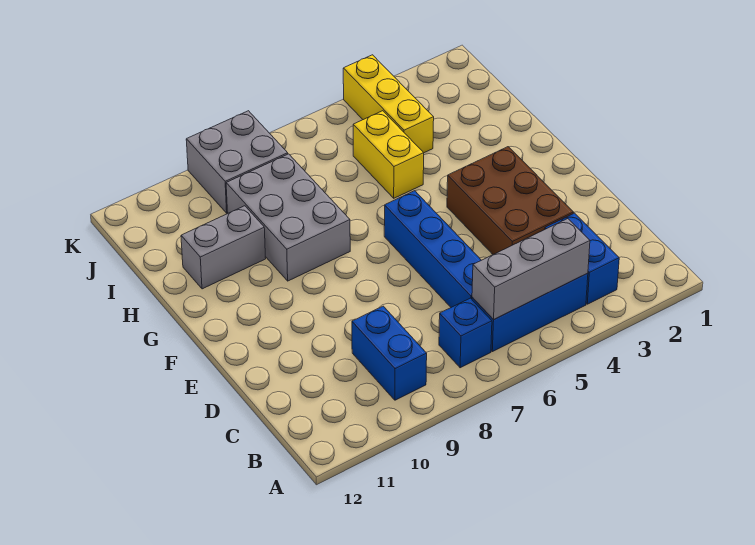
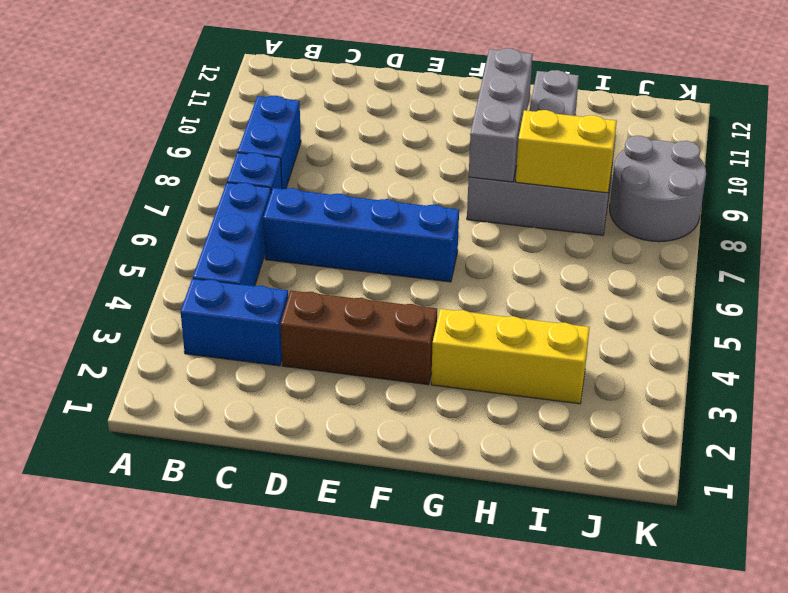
grey 1x3 brick [472,219,590,320] -> grey 1x3 brick moved to [469,48,533,182]
blue 1x2 brick [352,306,427,400] -> blue 1x2 brick turned to [238,96,301,189]
brown 2x3 brick [447,147,574,255] -> brown 1x3 brick [280,291,437,385]
yellow 1x2 brick [353,111,424,198] -> yellow 1x2 brick moved to [516,110,617,193]
yellow 1x3 brick [343,55,434,153] -> yellow 1x3 brick moved to [431,309,590,404]
grey 2x2 brick [186,111,288,213] -> grey 2x2 round brick [610,136,706,242]

